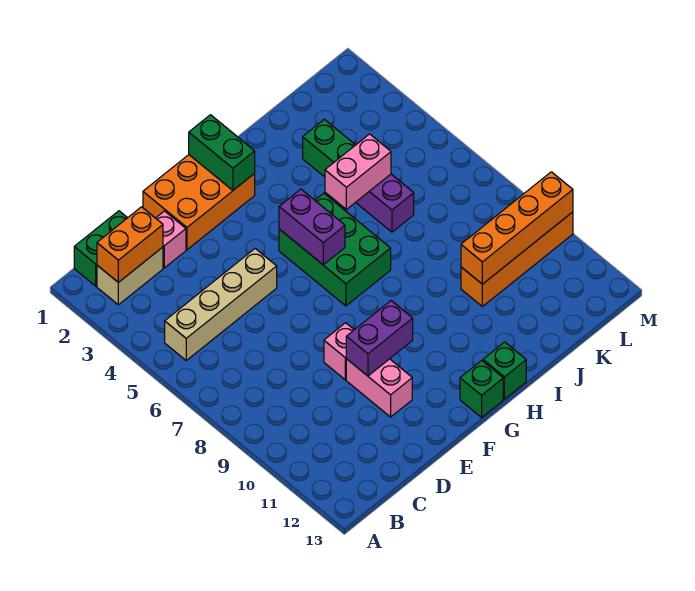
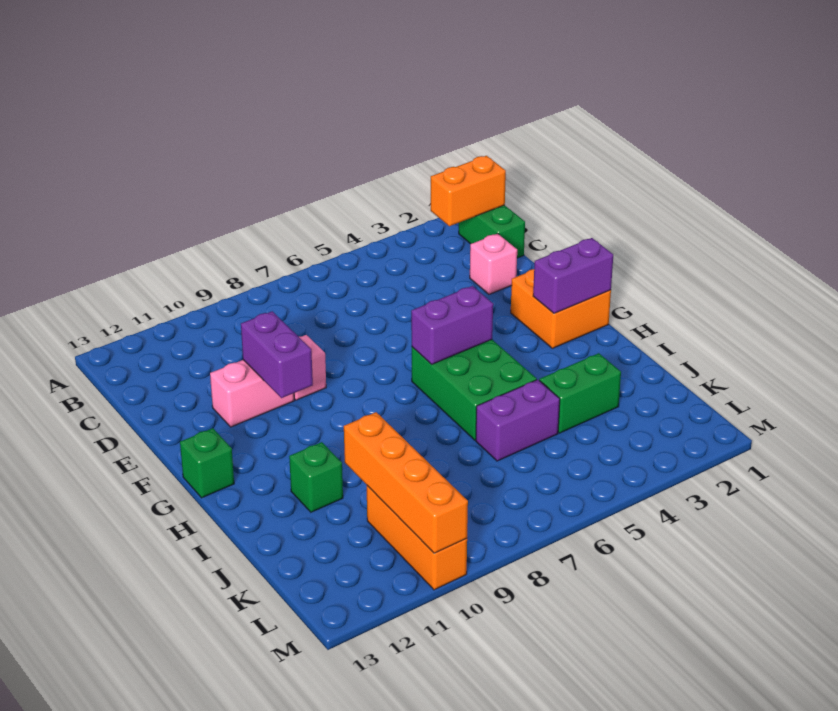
tan 1x2 brick [97,247,163,305] -> none
orange 1x2 brick [97,207,163,282] -> orange 1x2 brick turned to [431,156,506,226]
tan 1x4 brick [165,249,277,360] -> none
orange 2x3 brick [143,155,255,250] -> orange 2x2 brick [511,269,611,348]
green 1x2 brick [189,115,255,190] -> purple 1x2 brick [533,238,613,314]
green 2x3 brick [279,193,391,306] -> green 2x3 brick turned to [412,340,537,440]
green 1x1 brick [483,342,526,399] -> green 1x1 brick moved to [289,442,343,512]
pink 1x2 brick [325,134,391,209] -> none
orange 1x4 brick [461,212,573,306] -> orange 1x3 brick [367,486,467,590]

